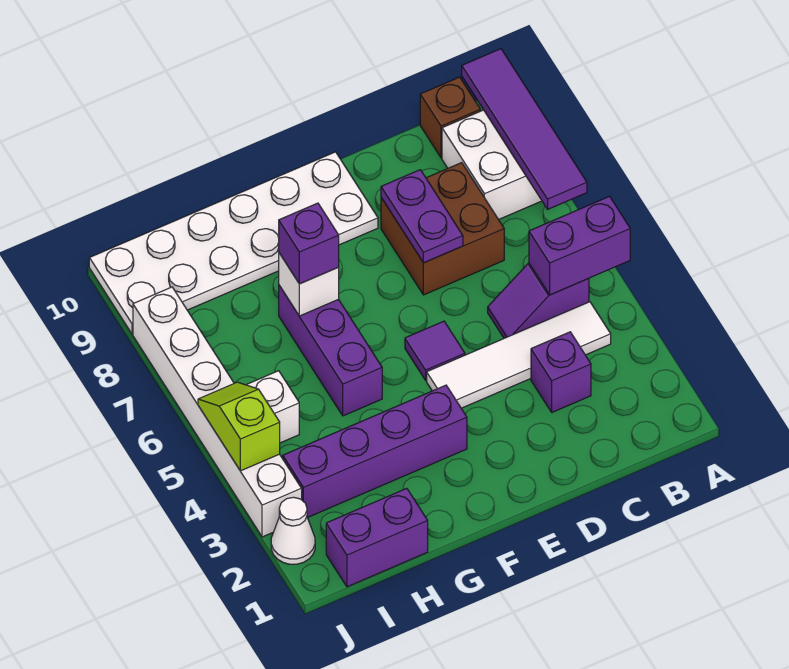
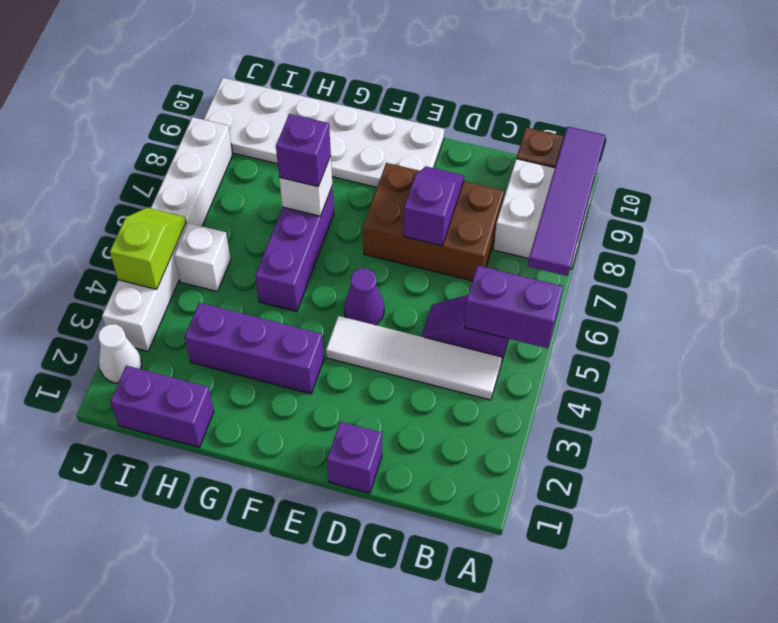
purple 1x1 brick [531,332,591,412] -> purple 1x1 brick moved to [327,422,382,493]
brown 2x2 brick [381,163,504,295] -> brown 2x3 brick [363,163,504,281]
purple 1x2 plate [381,170,463,263] -> purple 1x2 slope [404,166,464,246]
purple 1x1 tile [405,321,465,380] -> purple 1x1 cone [344,269,384,325]
purple 1x4 brick [283,385,467,517] -> purple 1x3 brick [185,303,324,394]

